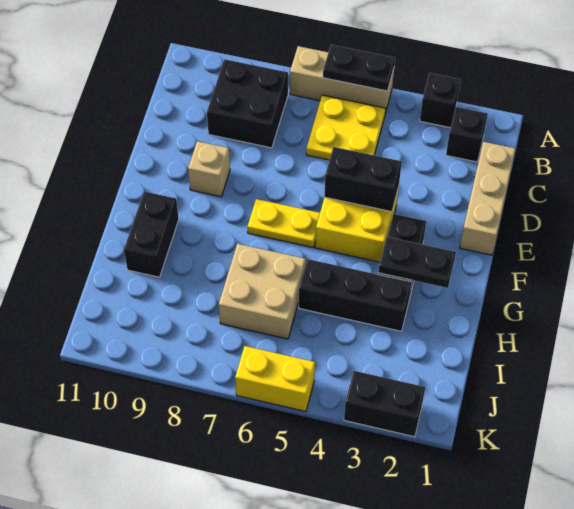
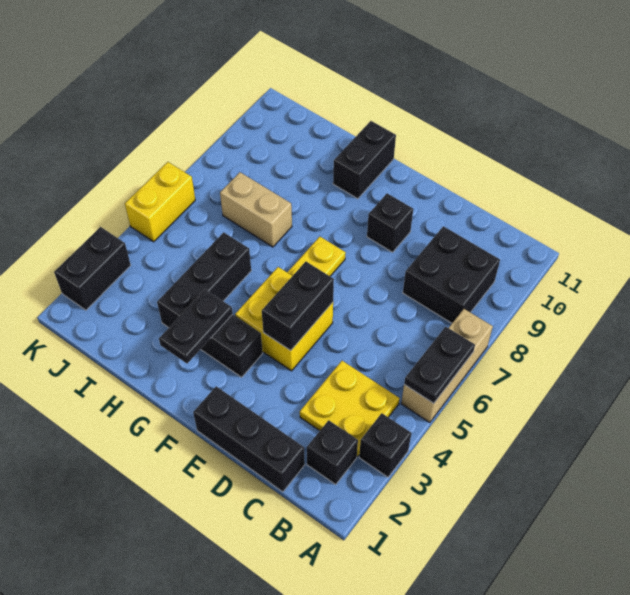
yellow 2x2 plate [306,95,386,160] -> yellow 2x2 plate moved to [300,361,400,456]
tan 1x3 brick [460,142,516,255] -> black 1x3 brick [193,386,305,492]
tan 1x1 brick [188,141,230,197] -> black 1x1 brick [367,193,413,252]
black 1x2 brick [124,191,179,277] -> black 1x2 brick turned to [333,121,396,199]
tan 2x2 brick [219,244,305,339] -> tan 1x2 brick [220,172,292,247]

